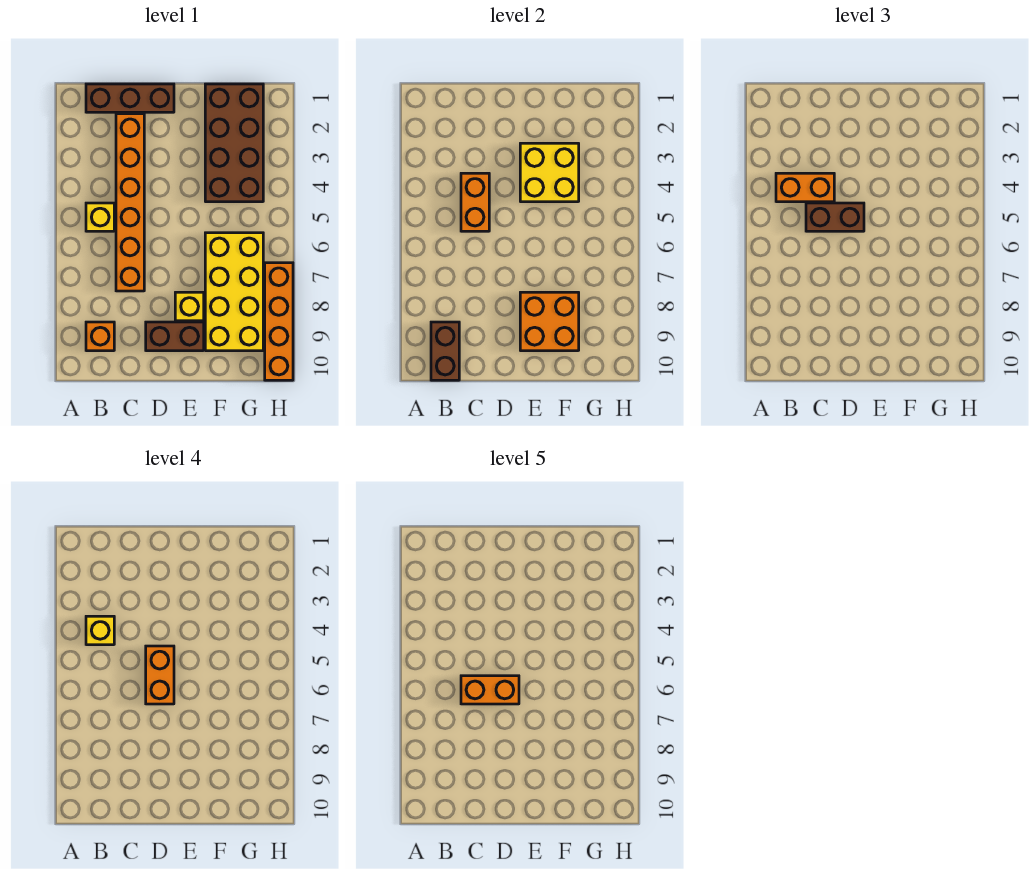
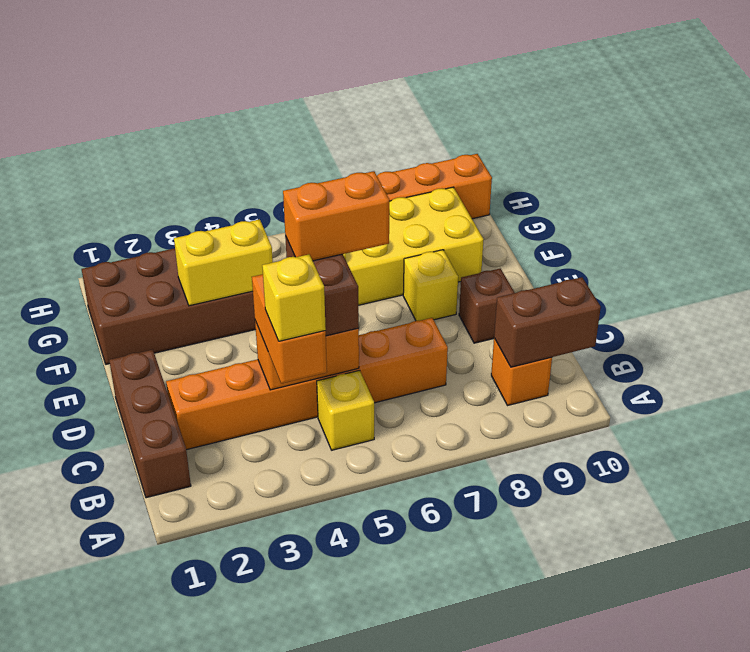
orange 1x2 brick [461,676,519,704] -> none
brown 1x2 brick [146,322,204,351] -> brown 1x1 brick [459,268,515,343]
yellow 2x2 brick [520,143,579,202] -> yellow 1x2 brick [174,219,273,306]
orange 2x2 brick [520,292,579,351] -> none

